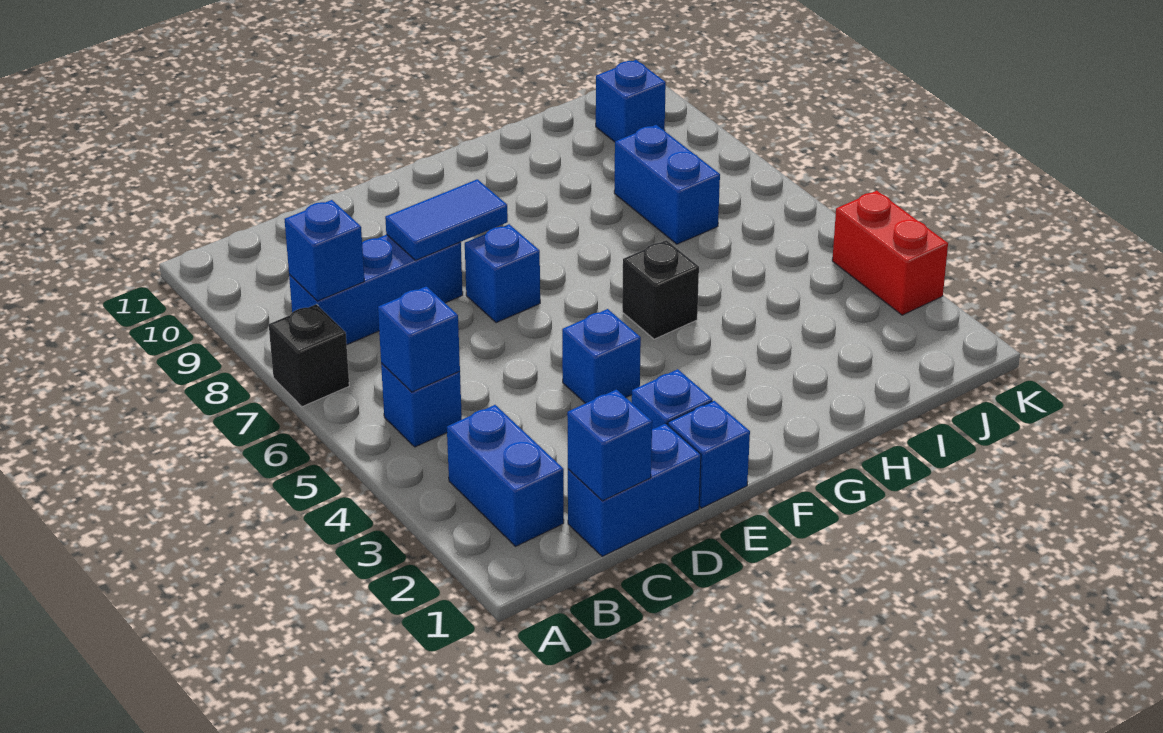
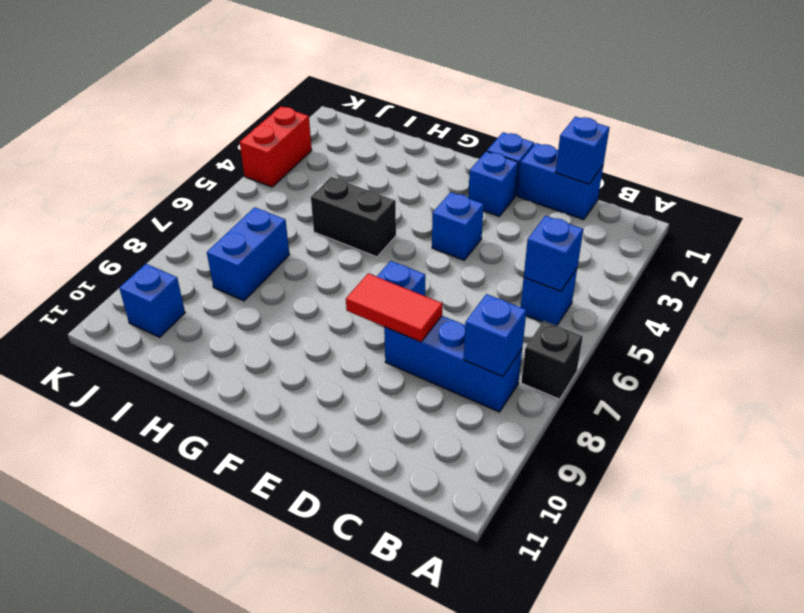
blue 1x2 brick [447,405,564,546] -> none
blue 1x2 tile [385,179,508,260] -> red 1x2 tile [346,273,443,342]
black 1x1 brick [622,240,699,339] -> black 1x2 brick [311,177,396,257]

